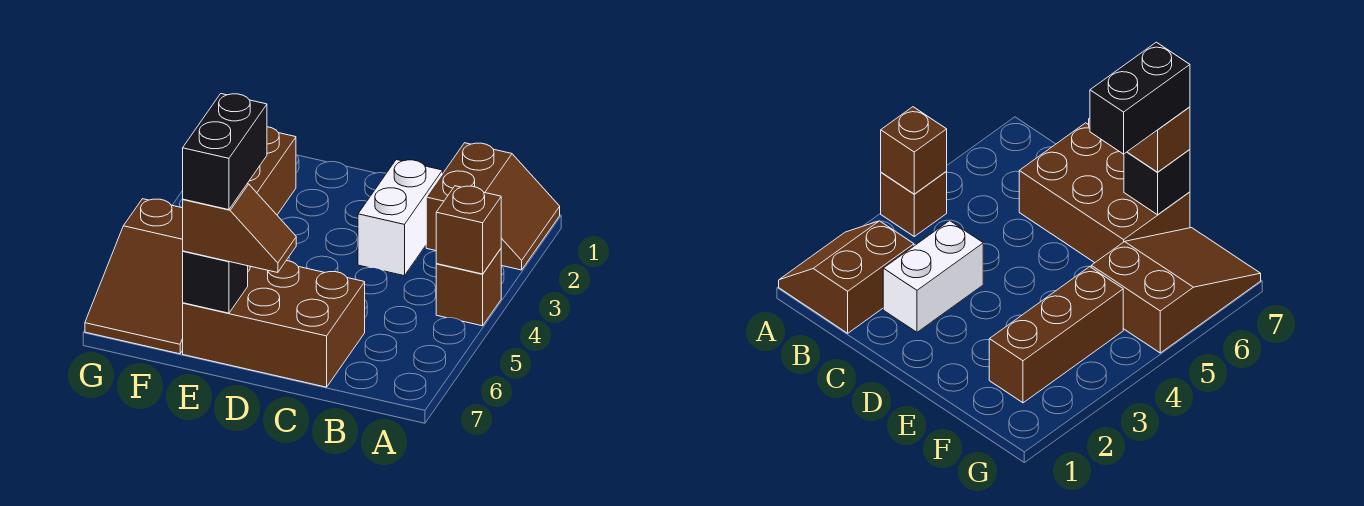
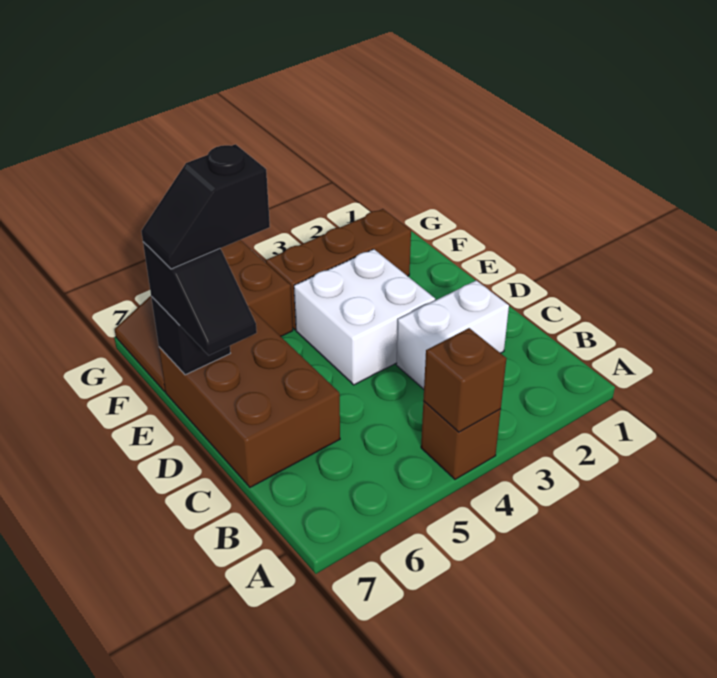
brown 2x2 slope [426,143,560,270] -> none
none -> white 2x2 brick [294,249,435,385]
brown 1x2 slope [183,184,296,273] -> black 1x2 slope [143,242,257,355]
black 1x2 brick [183,94,267,210] -> black 1x2 slope [141,144,270,269]

